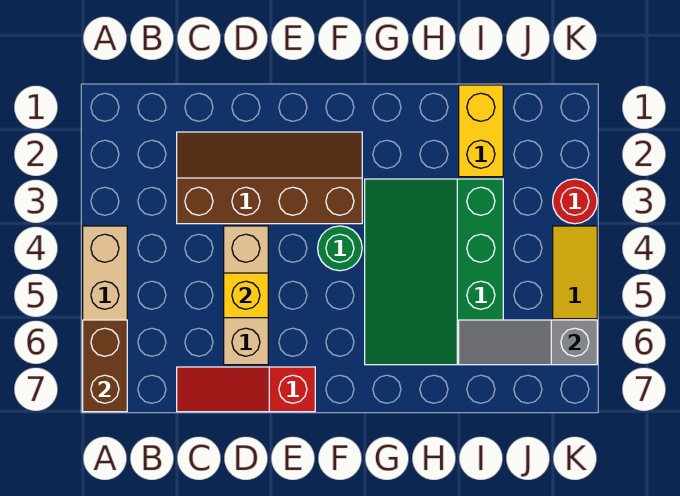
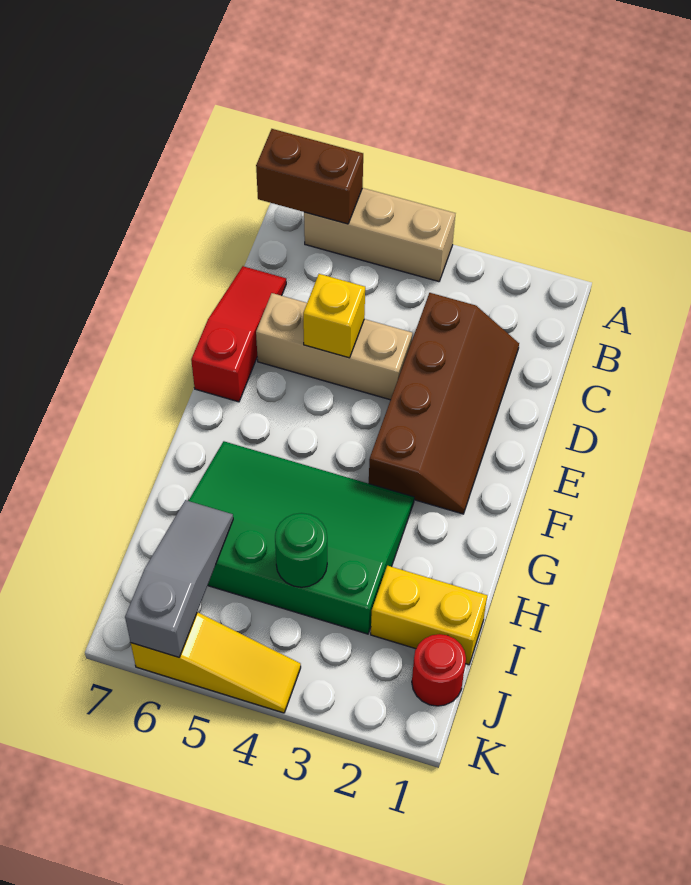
green 1x1 round brick [318,226,362,271] -> green 1x1 round brick moved to [275,513,327,587]
red 1x1 round brick [553,179,597,224] -> red 1x1 round brick moved to [412,634,466,706]

